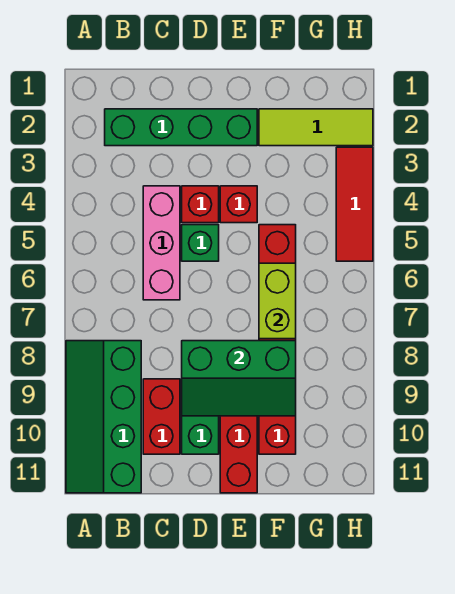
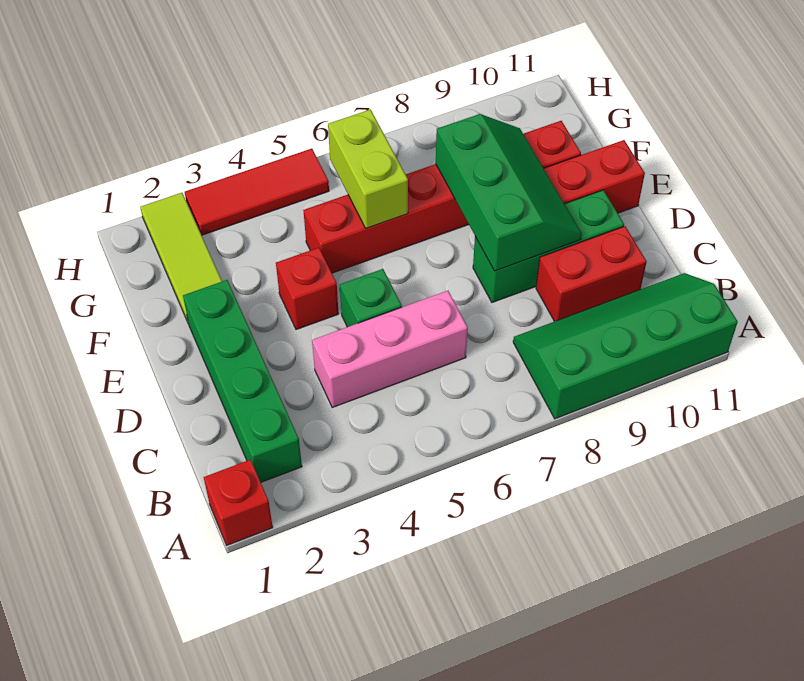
green 2x4 slope [66,341,141,493] -> green 2x4 slope turned to [513,273,738,419]
red 1x1 brick [182,186,219,223] -> red 1x1 brick moved to [204,460,273,545]
lime 1x2 brick [259,263,296,339] -> lime 1x2 brick turned to [328,109,408,228]

